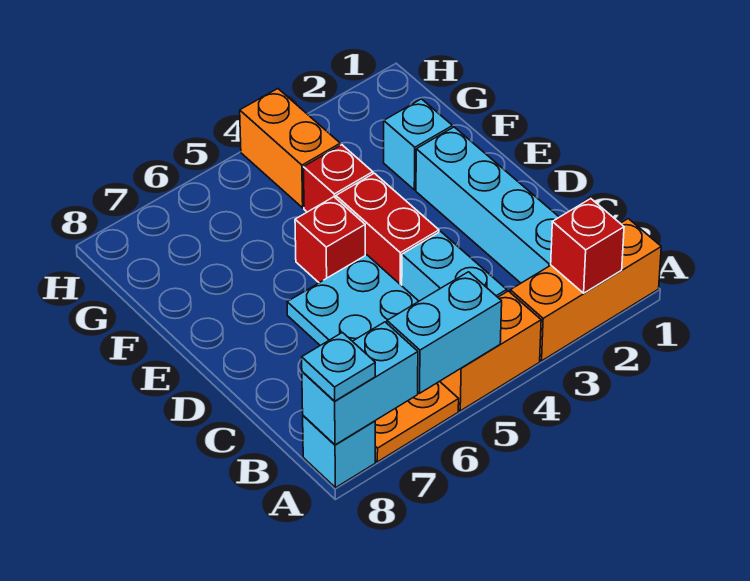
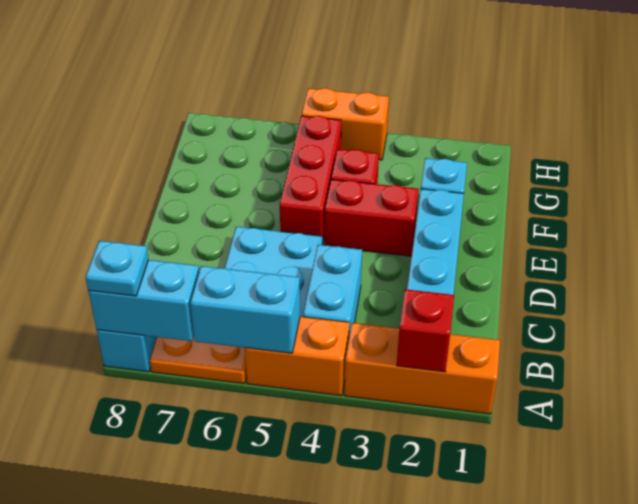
red 1x2 brick [336,173,439,286] -> red 1x2 brick turned to [325,179,419,256]
red 1x1 brick [295,197,365,283] -> red 1x3 brick [280,116,341,245]
orange 1x2 brick [240,89,340,208] -> orange 1x2 brick turned to [302,88,389,160]

